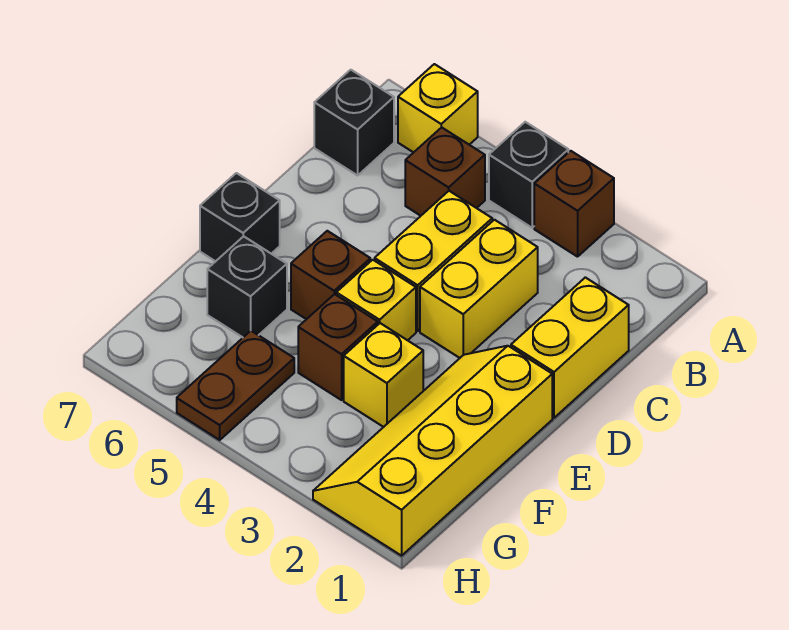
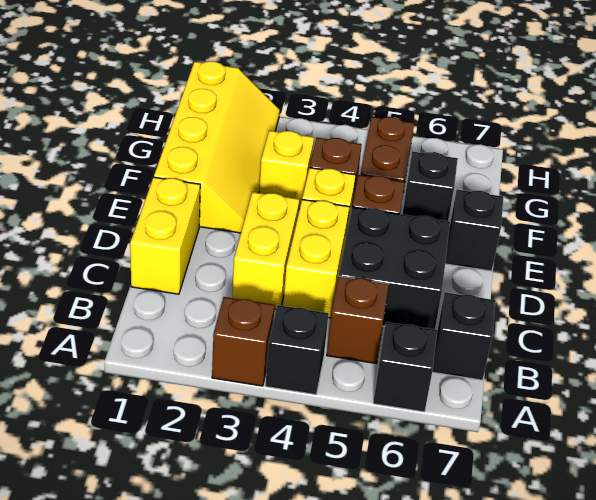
yellow 1x1 brick [398,64,478,153] -> black 1x1 brick [373,322,437,412]
none -> black 2x2 brick [339,207,450,329]

